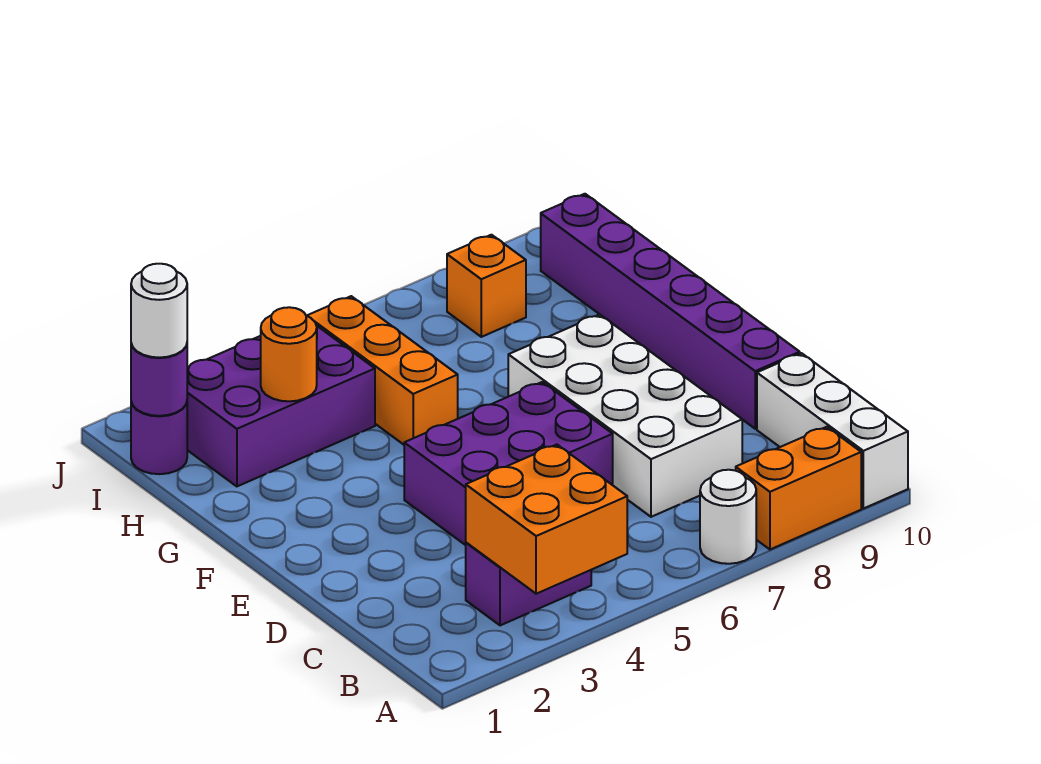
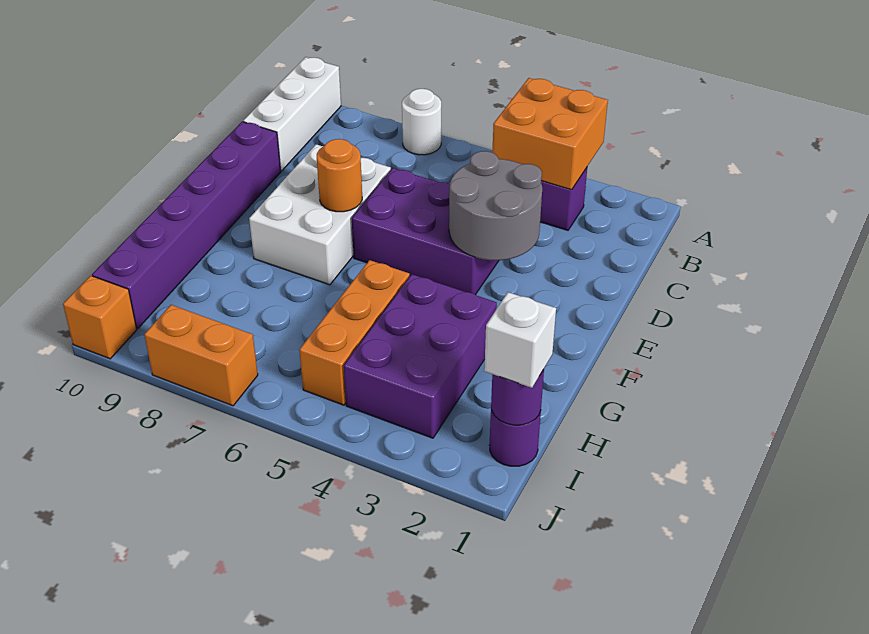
orange 1x2 brick [736,427,861,549] -> orange 1x2 brick moved to [144,305,258,406]
white 2x4 brick [508,314,742,517] -> white 2x3 brick [249,144,391,285]
none -> grey 2x2 round brick [449,151,542,260]
purple 2x3 brick [187,326,375,486] -> purple 2x3 brick turned to [344,274,497,438]
orange 1x1 round brick [261,307,317,401] -> orange 1x1 round brick moved to [317,139,362,212]
white 1x1 round brick [131,264,187,358] -> white 1x1 brick [484,292,556,388]
orange 1x1 brick [447,235,526,337] -> orange 1x1 brick moved to [63,276,137,359]

